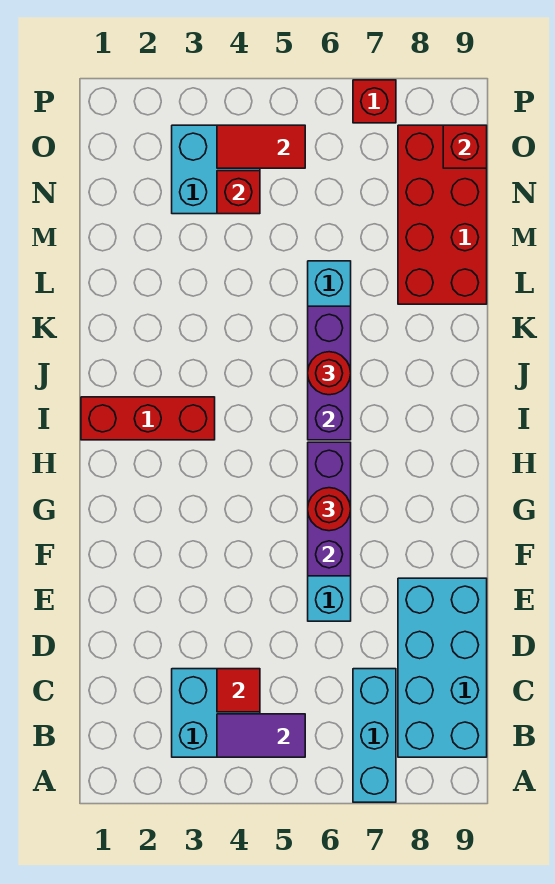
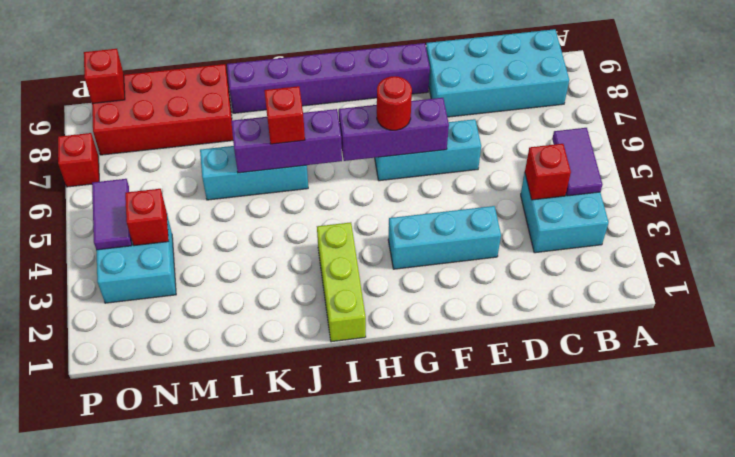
cyan 1x3 brick [353,669,396,802] -> cyan 1x3 brick moved to [388,206,501,269]
red 1x1 tile [217,669,260,712] -> red 1x1 brick [525,144,571,200]
none -> purple 1x6 brick [227,43,430,113]
red 1x3 brick [81,397,215,440] -> lime 1x3 brick [317,222,366,342]
red 1x1 round brick [308,352,351,395] -> red 1x1 brick [264,86,305,144]
red 1x2 tile [217,125,305,168] -> purple 1x2 tile [92,179,132,250]

